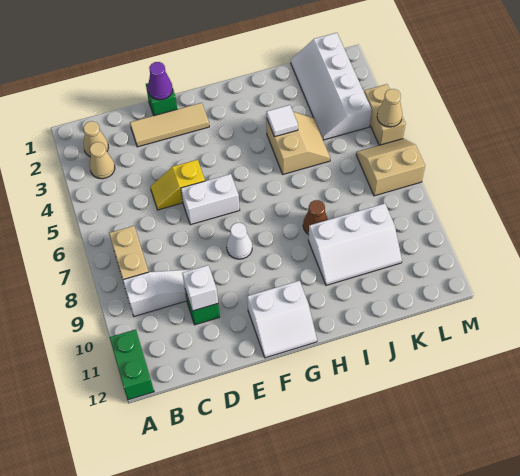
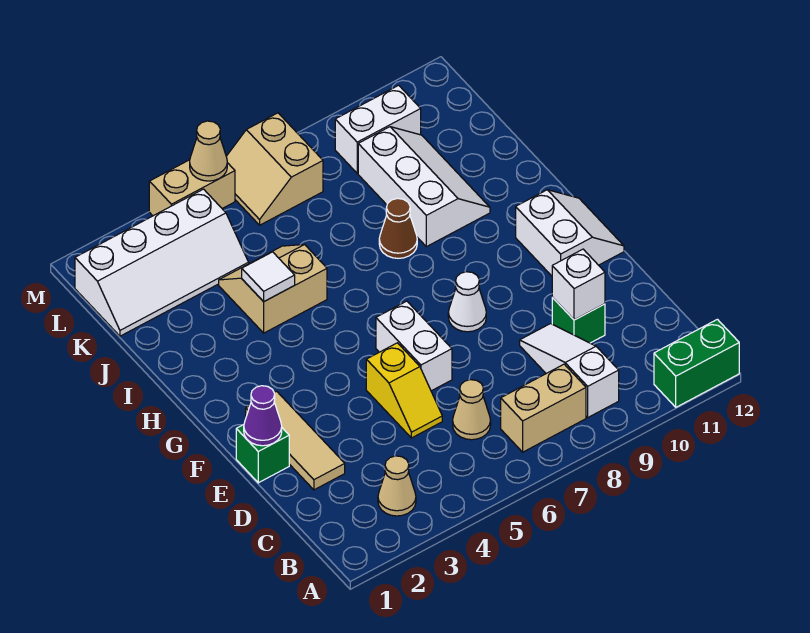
tan 1x1 cone [83,121,108,157] -> tan 1x1 cone moved to [453,380,491,440]
none -> white 1x2 brick [335,85,421,173]

